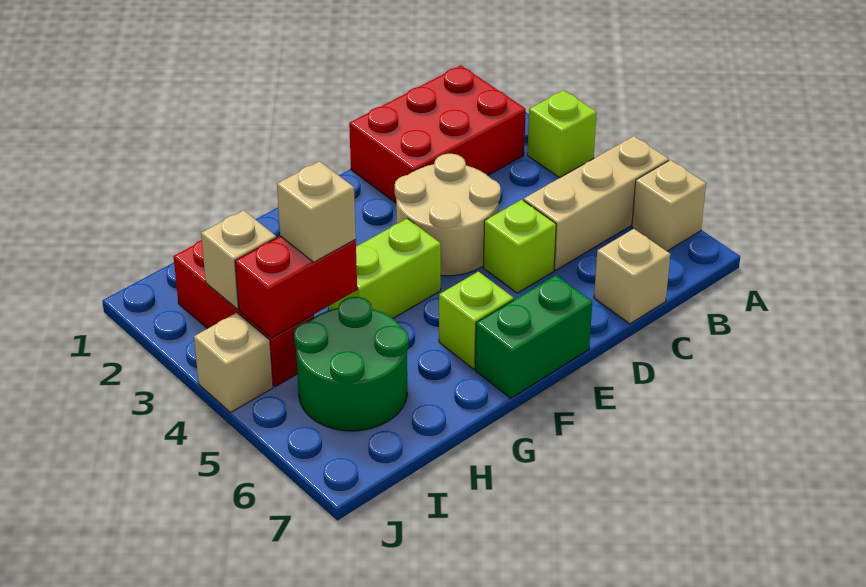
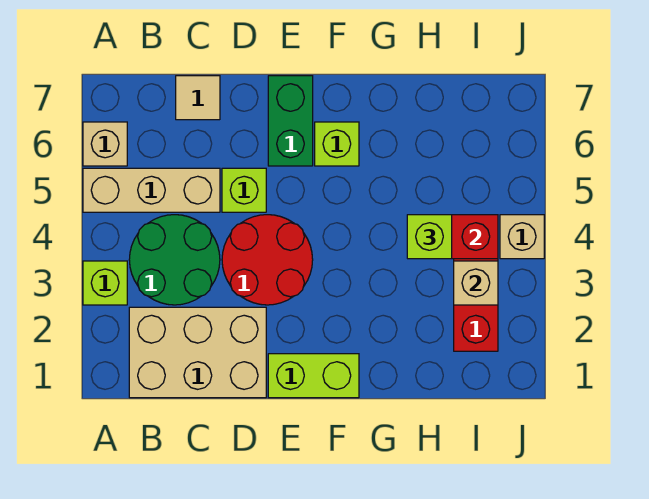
red 2x3 brick [349,65,526,203] -> tan 2x3 brick [129,307,266,398]
tan 1x1 brick [594,229,670,324] -> tan 1x1 tile [176,76,220,120]
tan 2x2 round brick [395,154,501,276] -> red 2x2 round brick [222,215,313,305]
green 1x2 brick [475,275,592,398] -> green 1x2 brick turned to [268,76,313,166]
lime 1x2 brick [328,218,441,318] -> lime 1x2 brick moved to [268,354,359,398]
tan 1x1 brick [277,161,356,262] -> lime 1x1 brick [407,215,452,259]
green 2x2 round brick [294,297,409,431] -> green 2x2 round brick moved to [129,215,220,305]

